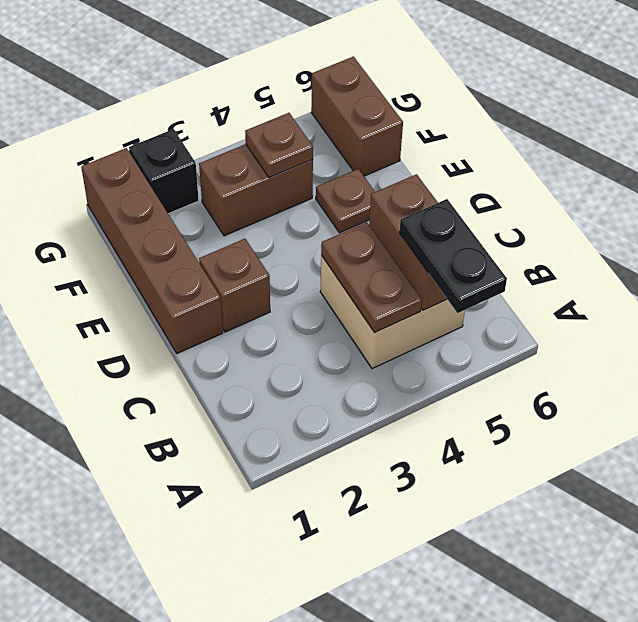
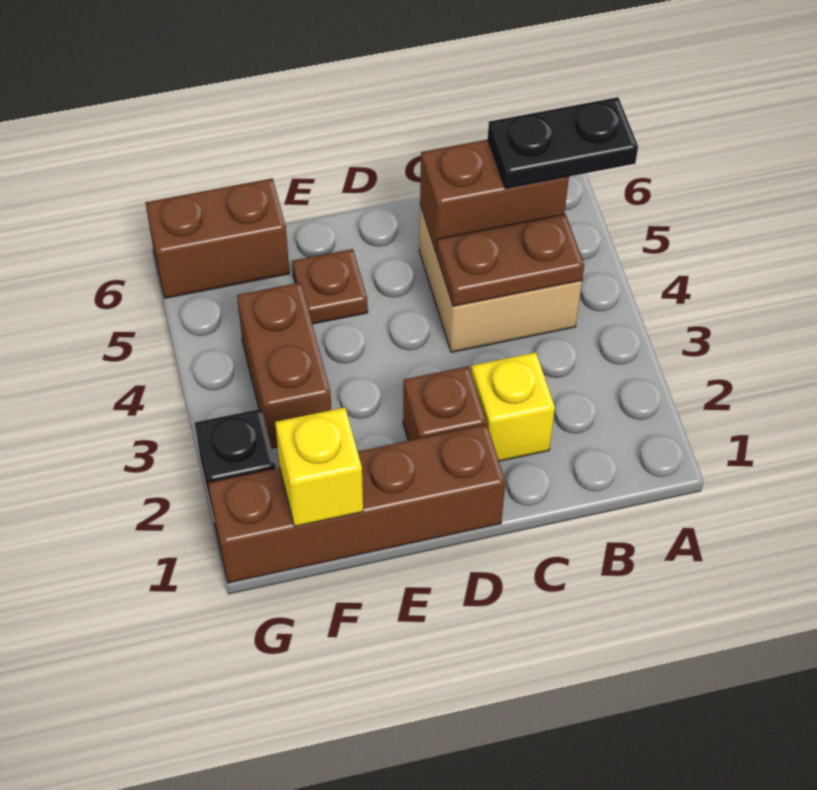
none -> yellow 1x1 brick [471,352,555,461]
none -> yellow 1x1 brick [275,408,363,526]
brown 1x1 plate [245,113,313,178] -> none

